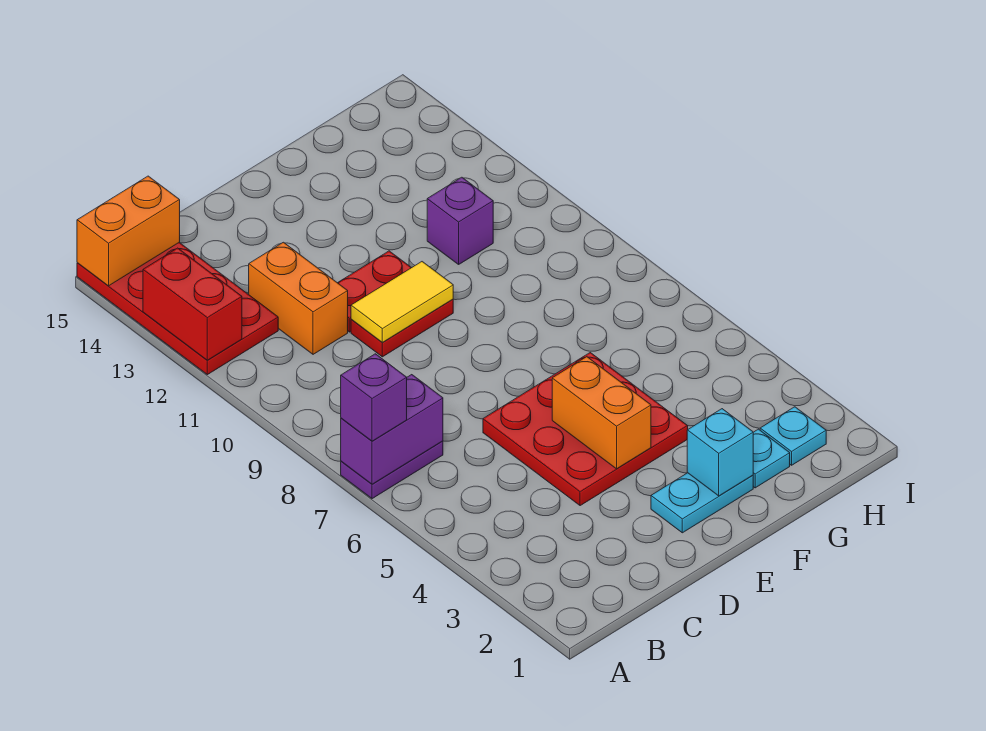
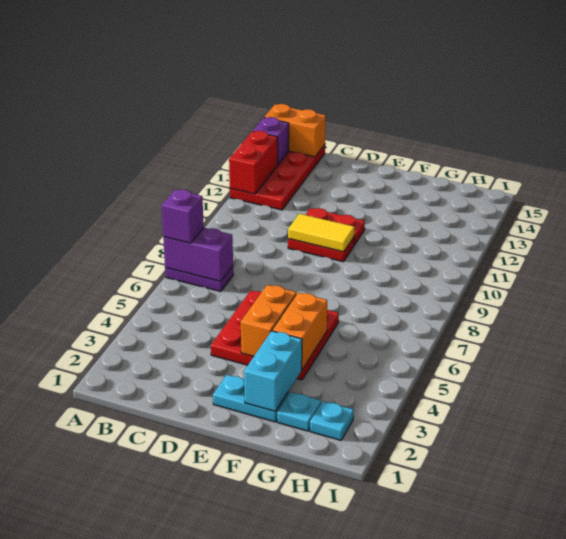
orange 1x2 brick [249,242,348,354] -> orange 1x2 brick moved to [272,293,327,369]
cyan 1x1 brick [687,409,753,496] -> cyan 1x2 brick [244,331,302,411]
purple 1x1 brick [427,177,493,264] -> purple 1x1 brick moved to [253,117,289,165]

